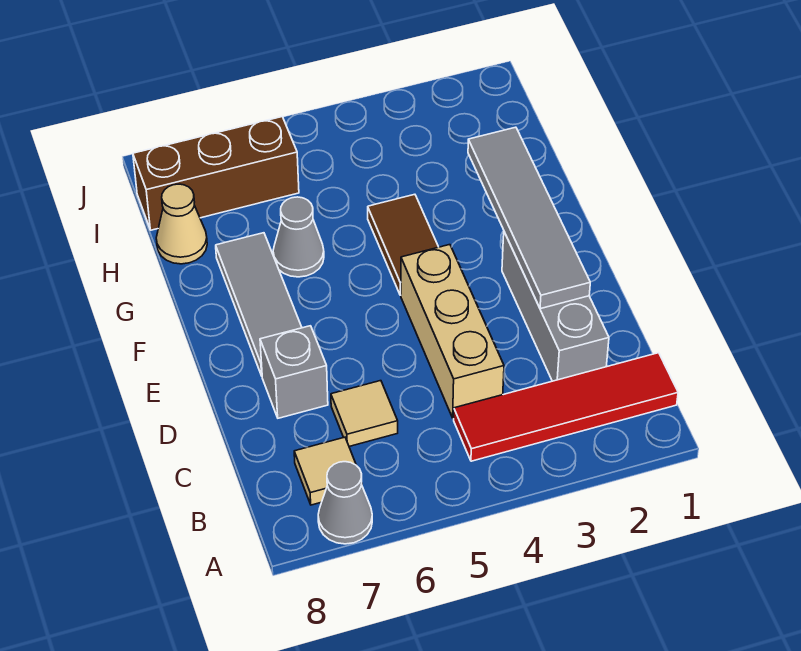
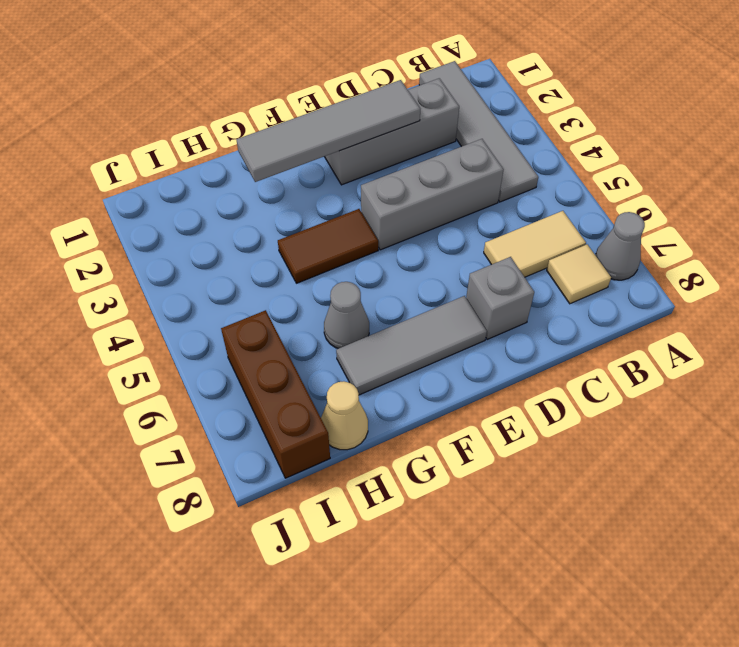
red 1x4 tile [454,353,678,461] -> grey 1x4 tile [419,61,538,202]
tan 1x3 brick [401,245,504,418] -> grey 1x3 brick [361,139,504,250]
tan 1x1 tile [331,381,398,446] -> tan 1x2 tile [484,211,586,277]

